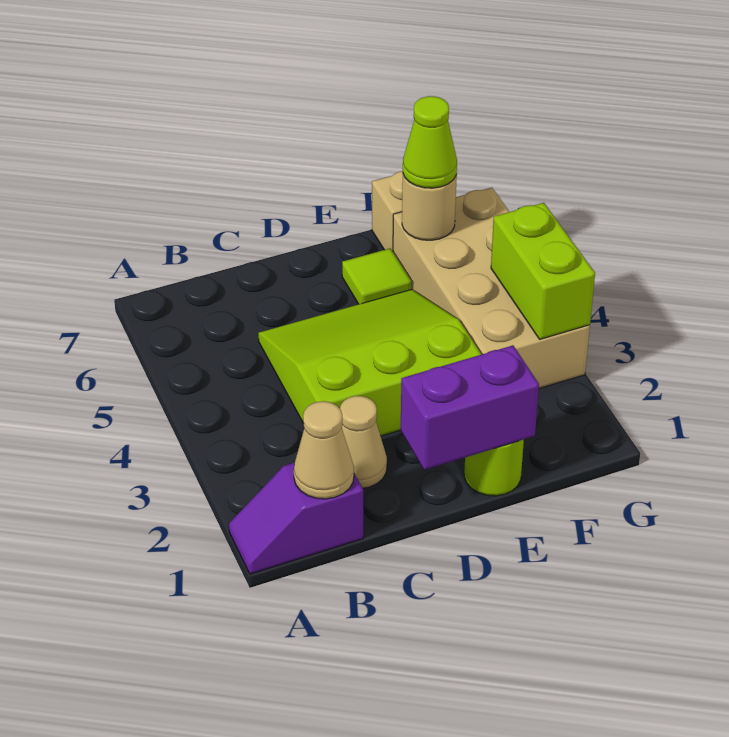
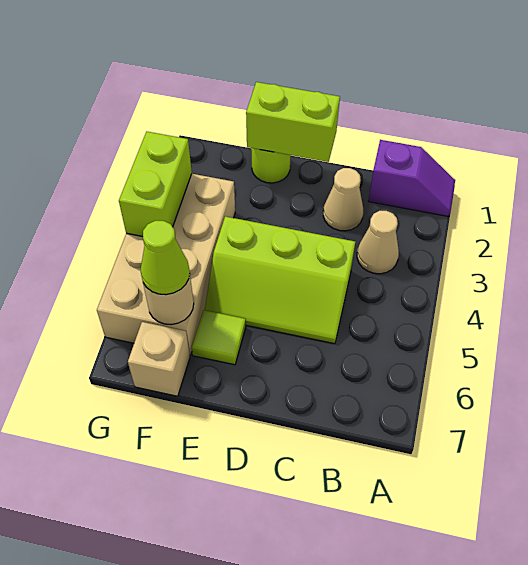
tan 1x1 cone [294,401,354,499] -> tan 1x1 cone moved to [357,211,399,274]
lime 3x3 slope [258,289,481,436] -> lime 2x3 slope [205,216,355,344]
purple 1x2 brick [401,345,539,470] -> lime 1x2 brick [246,82,340,162]

